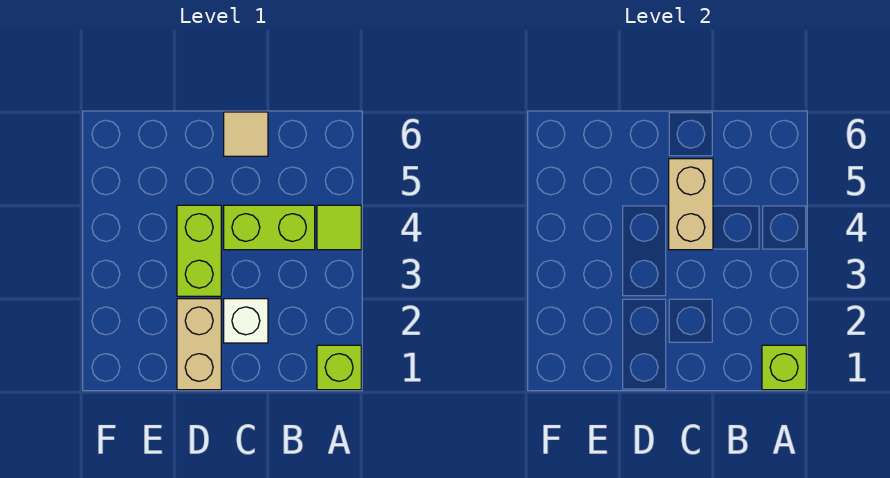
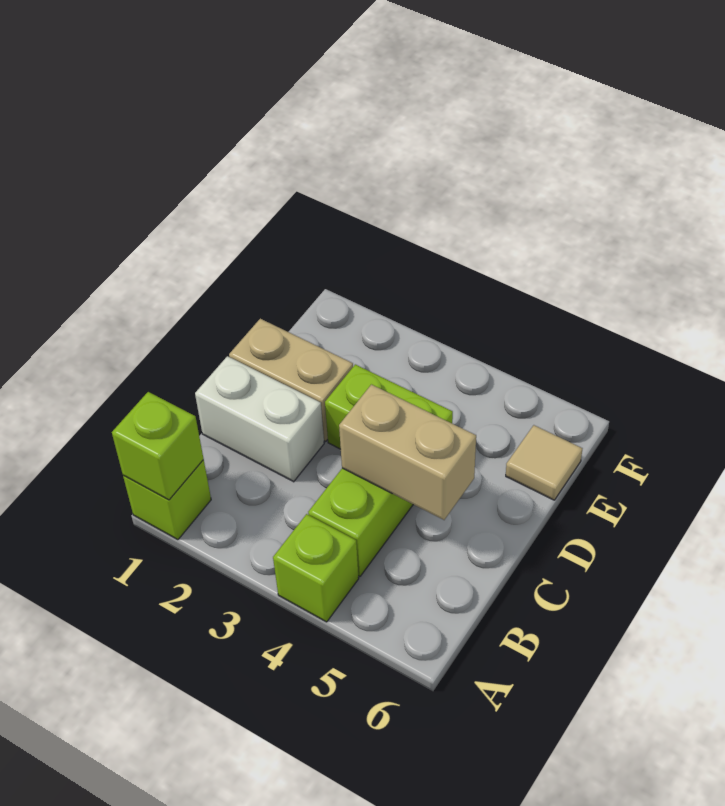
lime 1x1 tile [317,205,361,250] -> lime 1x1 brick [273,514,359,622]
white 1x1 brick [224,299,268,343] -> white 1x2 brick [195,356,324,482]
tan 1x1 tile [224,112,268,156] -> tan 1x1 tile moved to [506,425,582,500]

